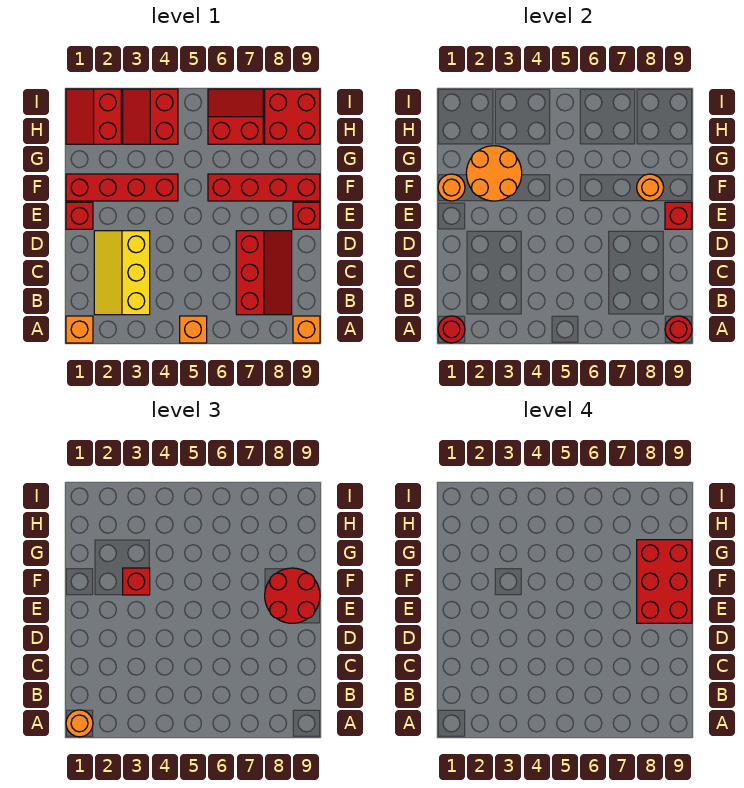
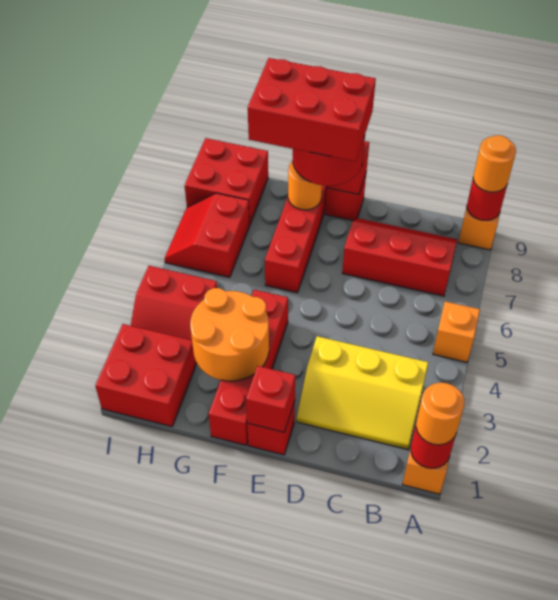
orange 1x1 round brick [438,174,465,201] -> orange 1x1 round brick moved to [473,135,516,192]
red 1x1 brick [123,568,150,595] -> red 1x1 brick moved to [246,366,295,432]
red 2x2 slope [66,89,121,144] -> red 2x2 brick [95,324,196,427]

